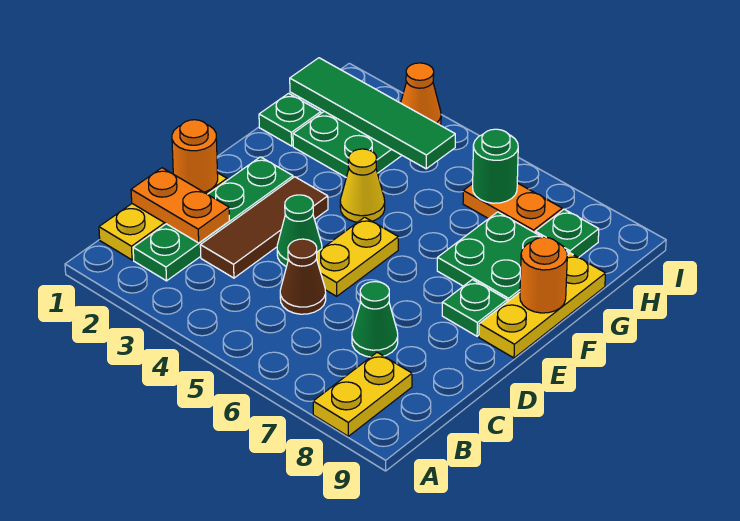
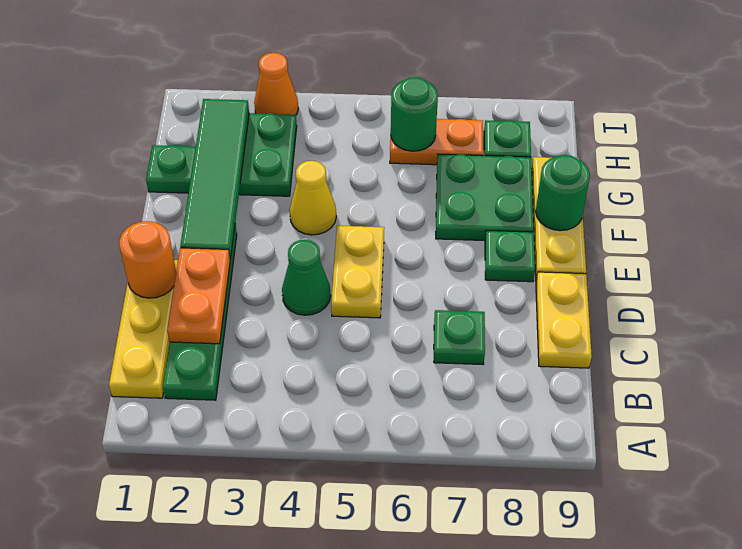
yellow 1x2 plate [313,353,412,436] -> yellow 1x2 plate moved to [536,272,592,368]
orange 1x2 plate [131,168,230,243] -> orange 1x2 plate turned to [167,248,230,344]
brown 1x3 tile [200,177,328,278] -> none
brown 1x1 cone [280,239,326,314] -> none
green 1x1 cone [352,282,398,357] -> green 1x1 plate [434,310,485,364]
orange 1x1 round brick [520,237,567,313] -> green 1x1 round brick [536,155,590,231]
green 1x4 tile [290,58,455,169] -> green 1x4 tile turned to [180,99,249,259]

